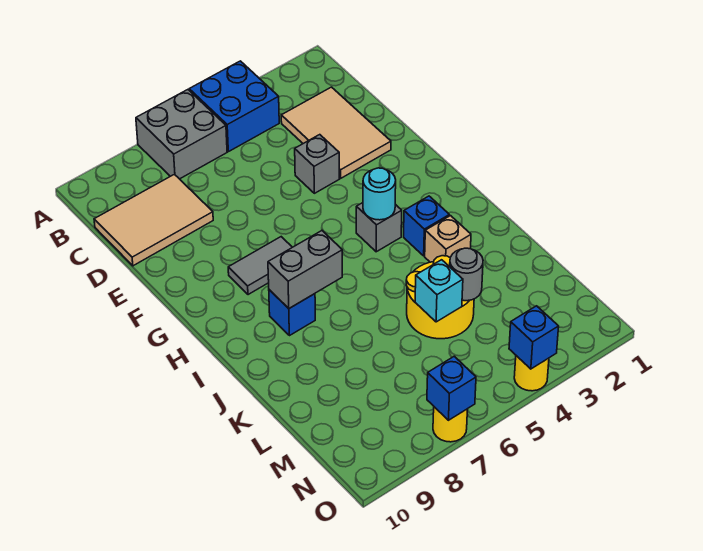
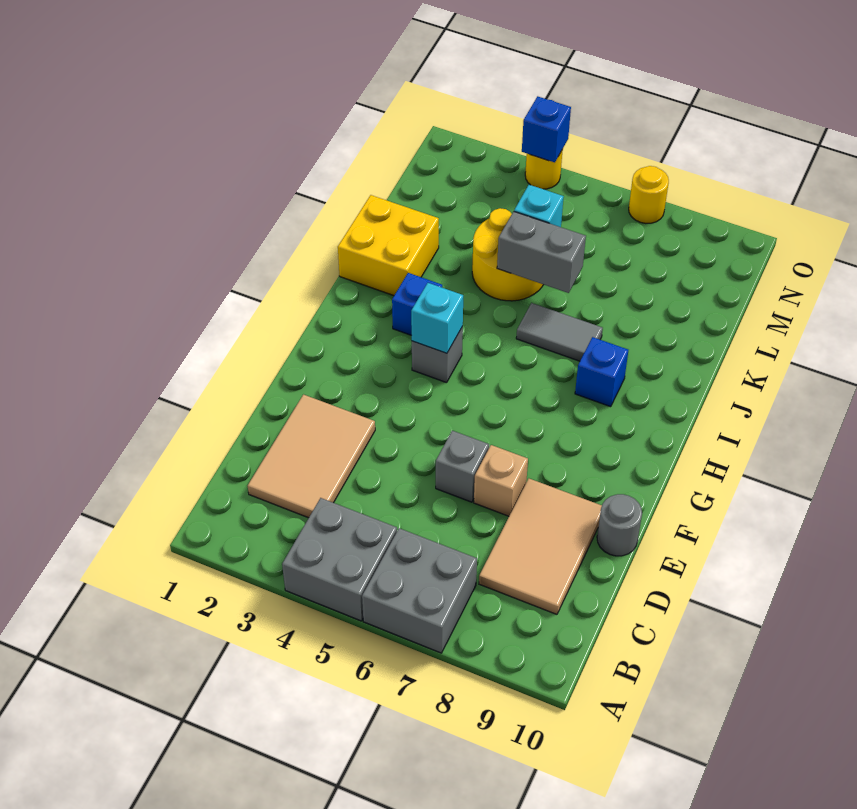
blue 2x2 brick [189,61,279,152] -> grey 2x2 brick [282,498,397,621]
tan 2x3 tile [94,174,213,266] -> tan 2x3 tile turned to [479,479,602,614]
grey 1x1 brick [295,135,339,193] -> grey 1x1 brick moved to [436,431,489,502]
grey 1x2 tile [228,237,292,295] -> grey 1x2 tile moved to [516,303,603,361]
cyan 1x1 round brick [363,168,396,220] -> cyan 1x1 brick [411,283,463,353]
grey 1x2 brick [268,231,342,308] -> grey 1x2 brick moved to [497,212,586,293]
none -> yellow 2x2 brick [338,195,439,296]
tan 1x1 brick [425,216,471,262] -> tan 1x1 brick moved to [474,445,528,516]
grey 1x1 round brick [450,248,483,301] -> grey 1x1 round brick moved to [597,494,642,556]
blue 1x1 brick [427,356,476,420] -> none

